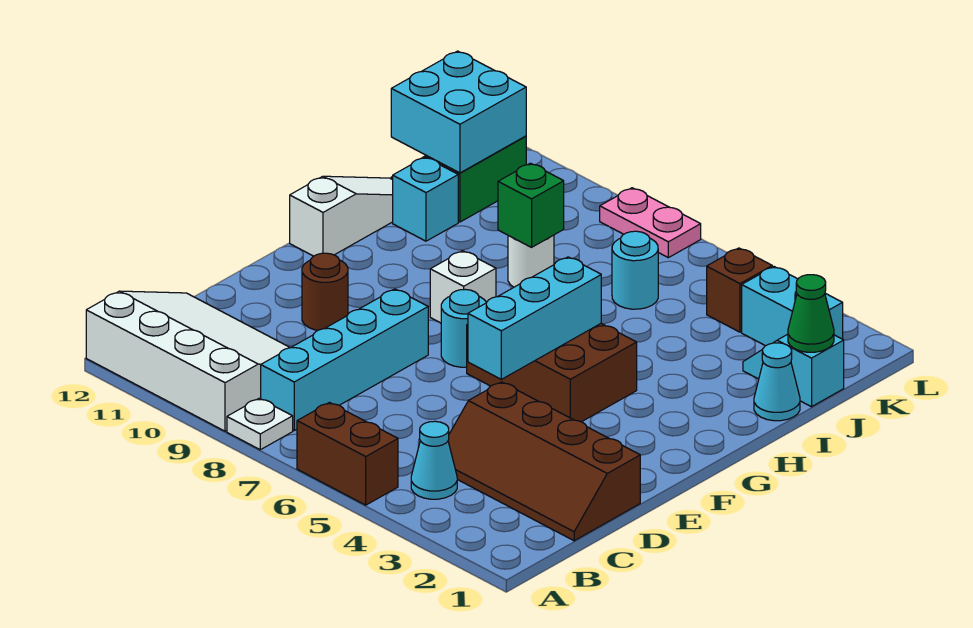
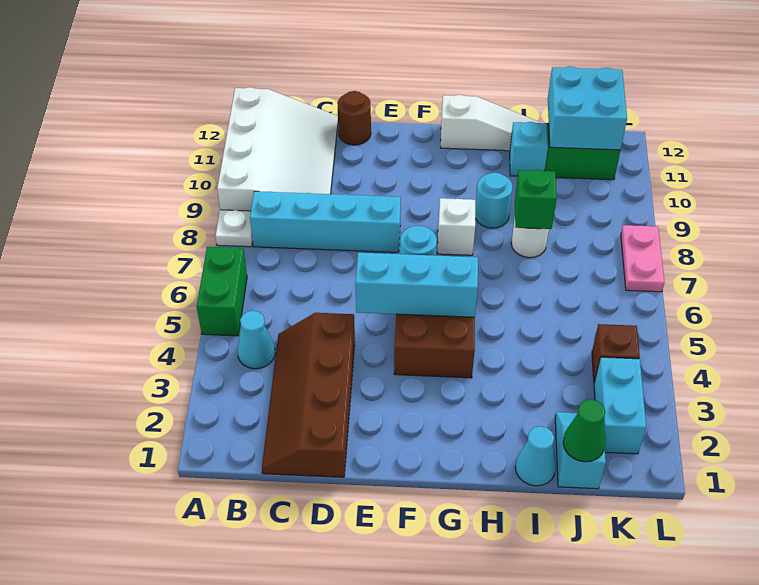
brown 1x2 brick [297,403,398,505] -> green 1x2 brick [197,247,247,336]
brown 1x1 round brick [302,253,348,330] -> brown 1x1 round brick moved to [337,91,371,145]
cyan 1x1 round brick [612,231,658,309] -> cyan 1x1 round brick moved to [475,173,513,228]

